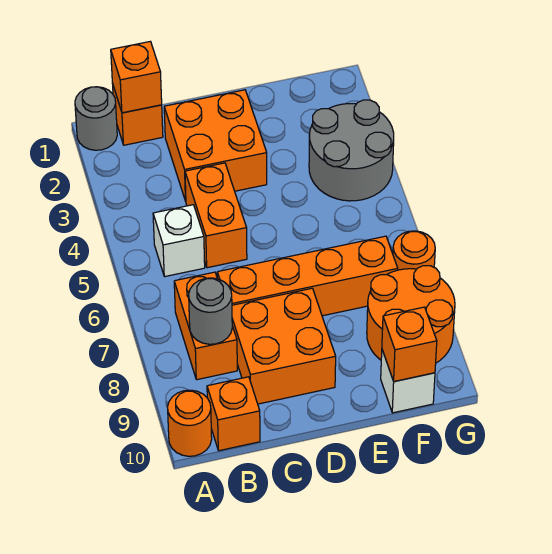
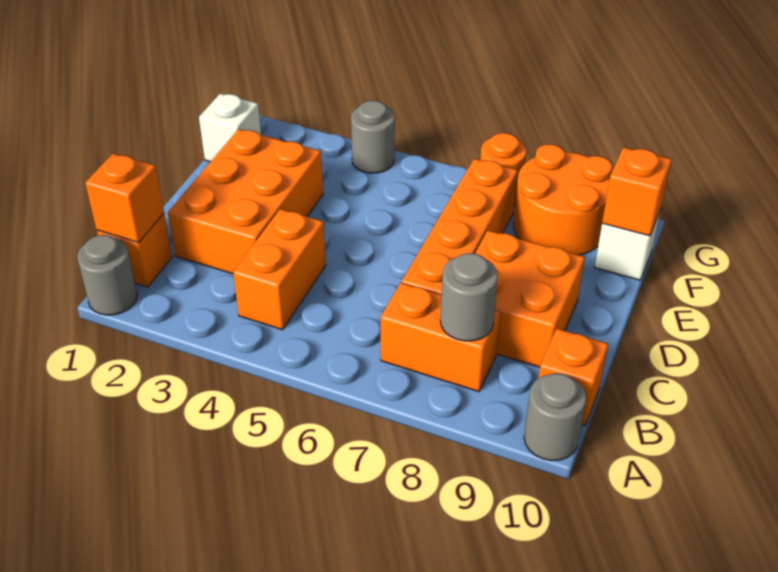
orange 1x1 round brick [168,390,212,456] -> grey 1x1 round brick [524,373,586,461]
white 1x1 brick [153,205,205,277] -> white 1x1 brick moved to [199,94,261,162]
orange 2x2 brick [164,90,267,201] -> orange 2x3 brick [168,129,323,274]
orange 1x2 brick [185,163,247,268] -> orange 1x2 brick turned to [233,209,326,330]
grey 2x2 round brick [309,100,394,201] -> grey 1x1 round brick [351,101,395,173]

